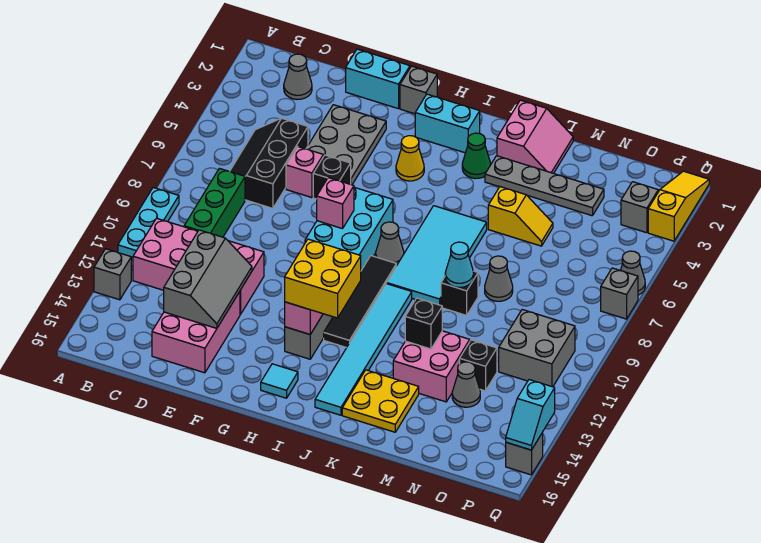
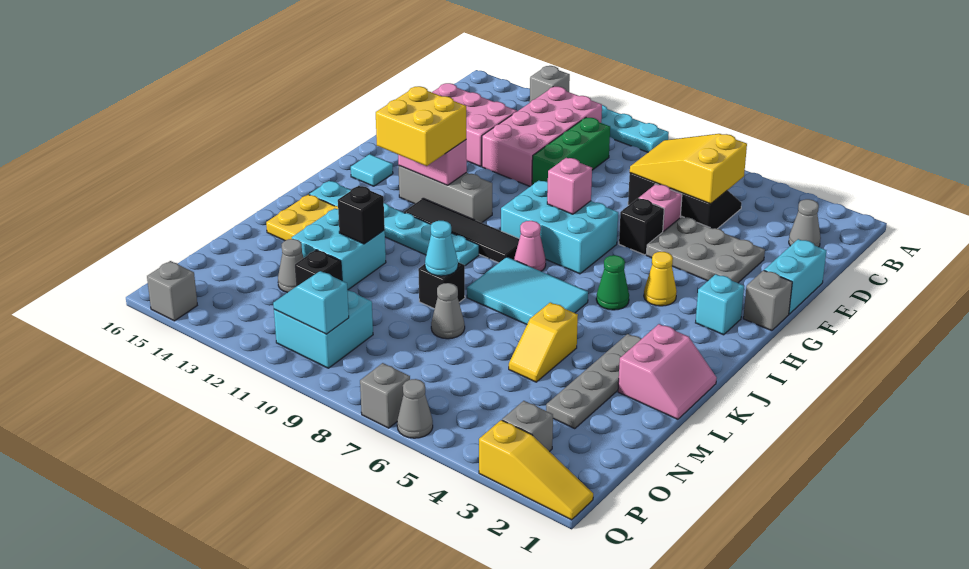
none -> yellow 2x3 slope [630,134,747,204]
green 1x3 brick [184,168,245,237] -> green 1x3 brick turned to [532,118,610,185]
grey 2x3 slope [164,230,252,328] -> none
cyan 1x2 brick [415,94,480,153] -> cyan 1x1 brick [696,274,744,335]
grey 1x1 cone [376,222,404,266] -> pink 1x1 cone [514,221,546,271]
green 1x1 cone [462,133,490,179] -> green 1x1 cone moved to [596,255,629,310]
cyan 2x4 tile [386,206,487,305] -> cyan 2x3 tile [467,257,588,324]
cyan 1x6 tile [315,284,412,415] -> cyan 1x6 plate [309,181,479,266]
pink 2x2 slope [497,100,573,173] -> pink 2x2 slope turned to [618,324,717,419]
pink 2x2 brick [393,331,470,402] -> cyan 2x2 brick [292,208,386,290]
grey 2x2 brick [499,310,575,387] -> cyan 2x2 brick [274,290,373,368]
cyan 1x2 slope [506,380,555,450] -> cyan 1x2 slope moved to [273,271,349,334]

